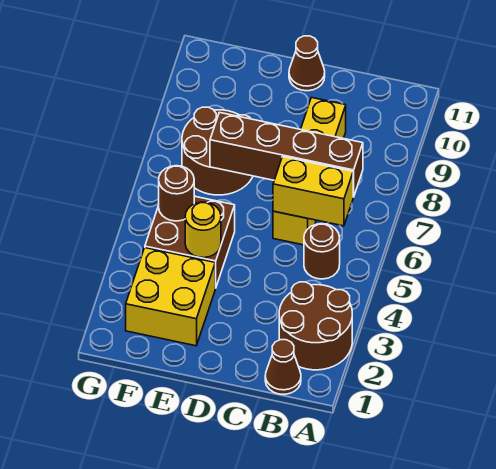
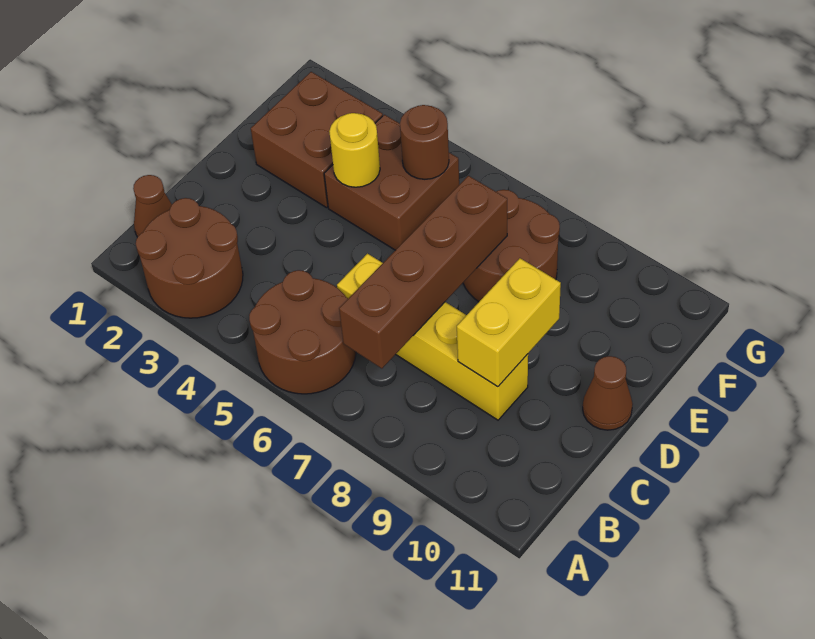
brown 1x1 round brick [304,224,340,279] -> brown 2x2 round brick [249,270,356,394]
yellow 1x2 brick [273,157,353,226] -> yellow 1x2 brick moved to [457,258,561,387]
yellow 2x2 brick [126,248,215,346] -> brown 2x2 brick [251,72,383,208]

